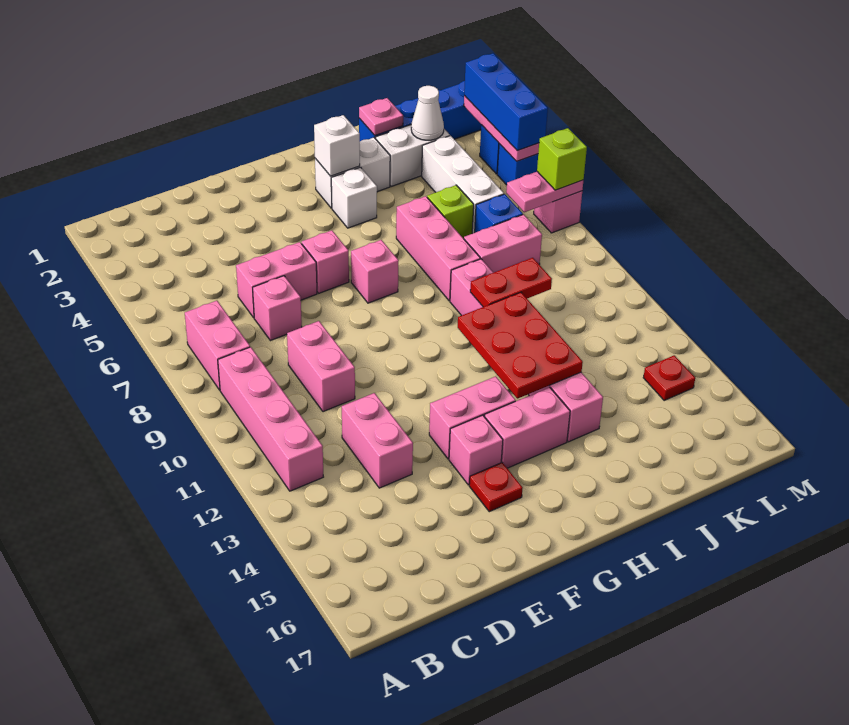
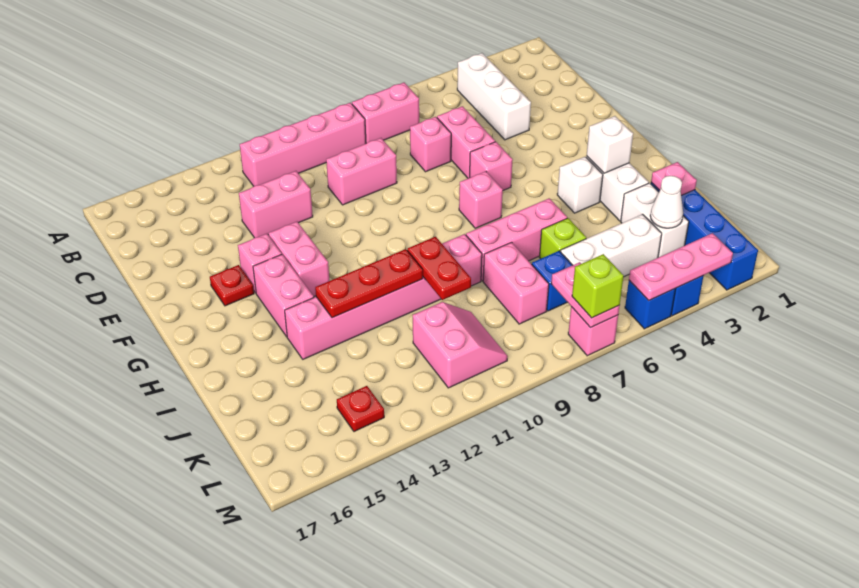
none -> white 1x3 brick [457,53,531,140]
red 2x3 plate [458,292,583,399] -> red 1x3 plate [315,249,423,318]
none -> pink 2x2 slope [413,302,508,388]
blue 1x3 brick [464,53,548,151] -> none

